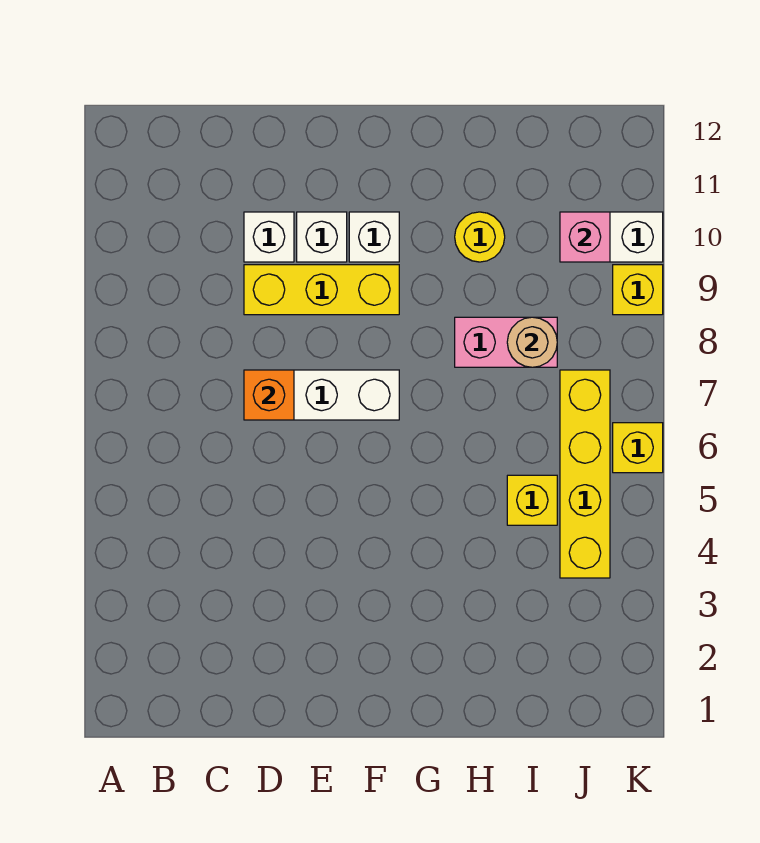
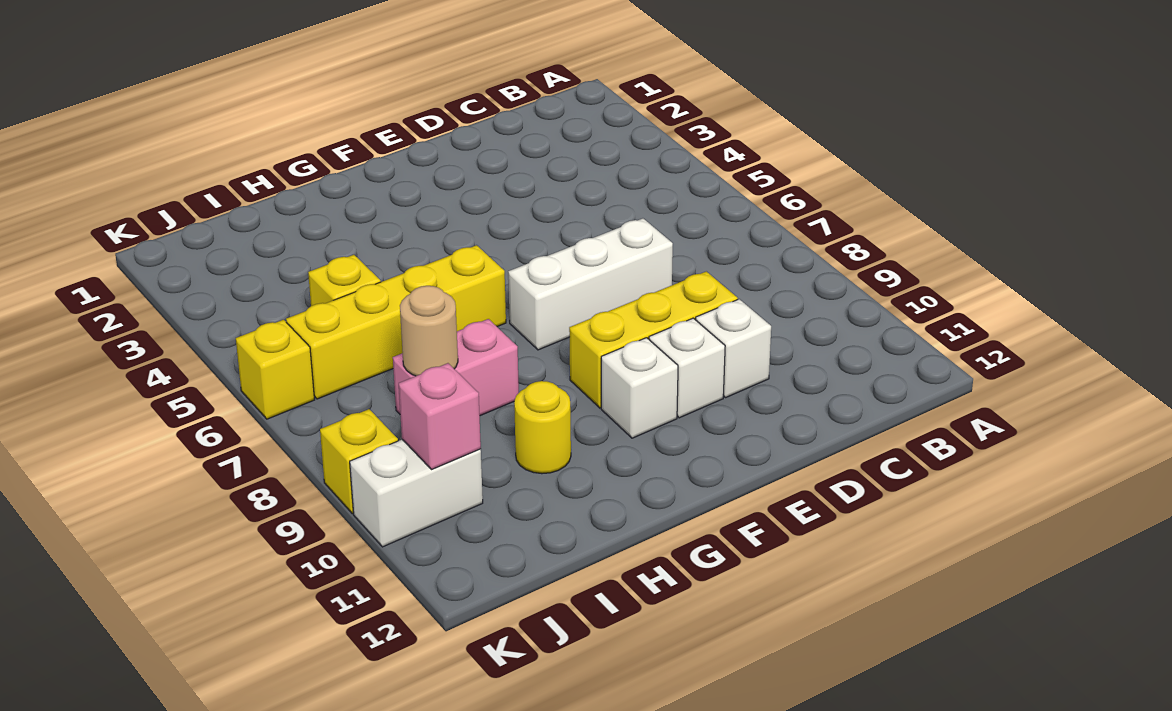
orange 1x1 brick [244,370,294,420] -> none
yellow 1x4 brick [560,370,610,578] -> yellow 1x4 brick turned to [286,245,506,399]

